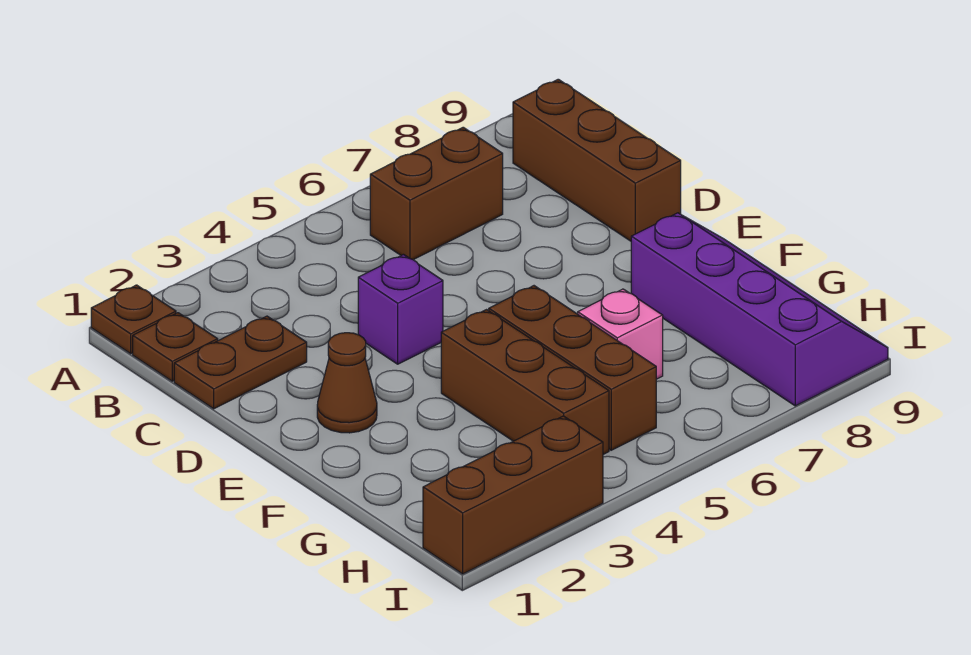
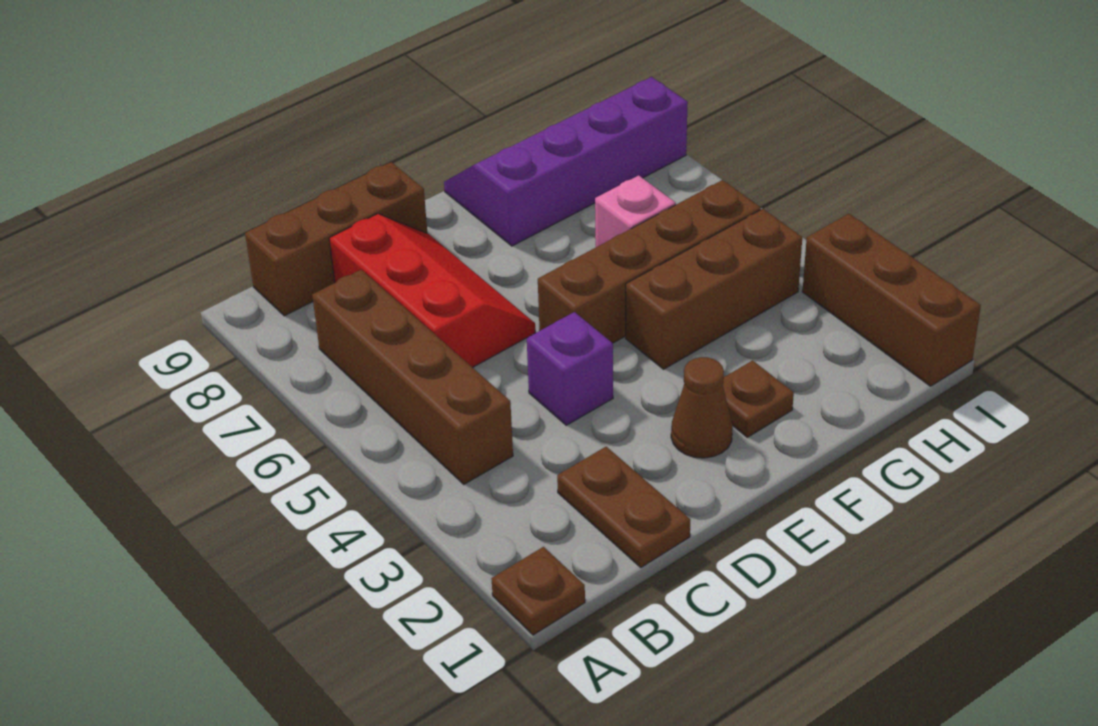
brown 1x1 plate [133,313,218,381] -> brown 1x1 plate moved to [723,361,794,437]
brown 1x2 brick [370,127,503,260] -> brown 1x4 brick [312,270,513,484]
none -> red 2x3 slope [329,214,535,368]
brown 1x3 brick [489,286,656,450] -> brown 1x4 brick [538,180,761,343]

